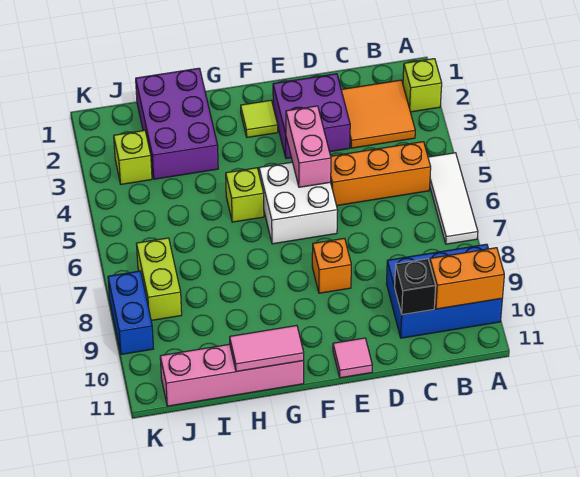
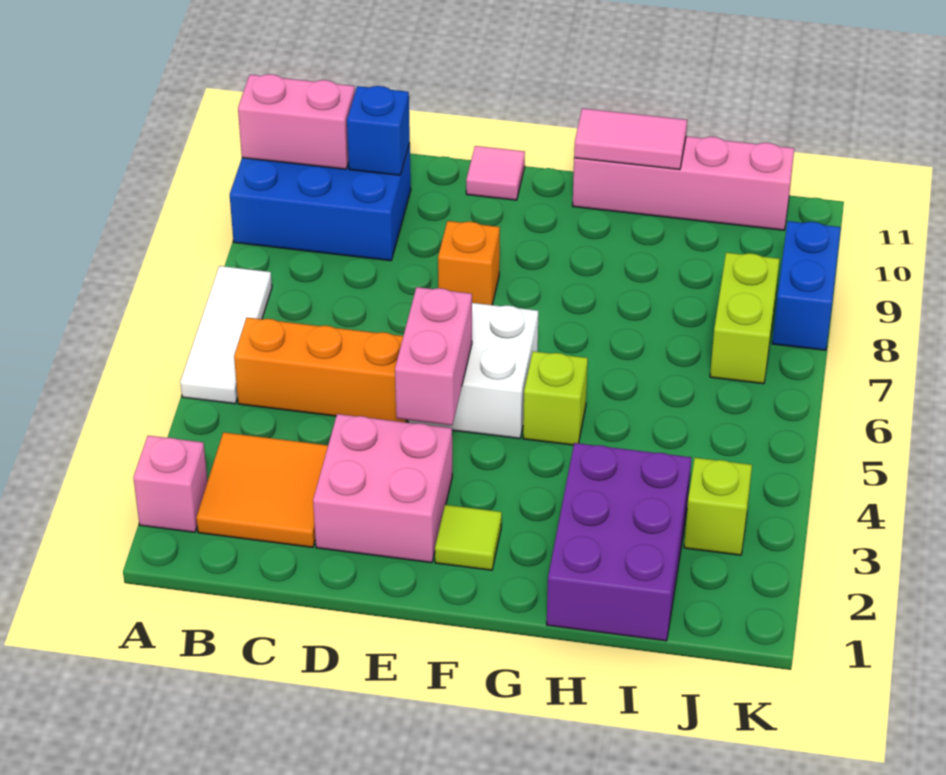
lime 1x1 brick [403,59,442,112] -> pink 1x1 brick [133,436,208,532]
orange 1x2 brick [430,248,504,309] -> pink 1x2 brick [238,74,355,169]
black 1x1 brick [395,259,436,315] -> blue 1x1 brick [347,86,410,175]
purple 2x2 brick [273,74,350,158] -> pink 2x2 brick [313,414,452,563]

